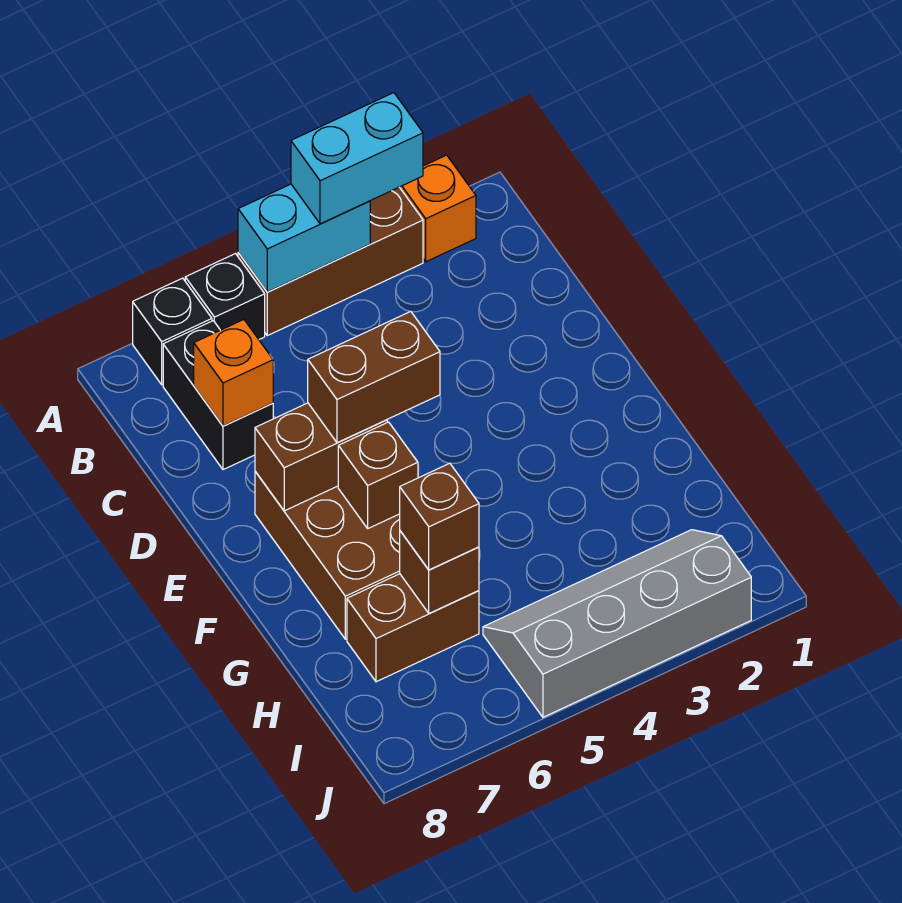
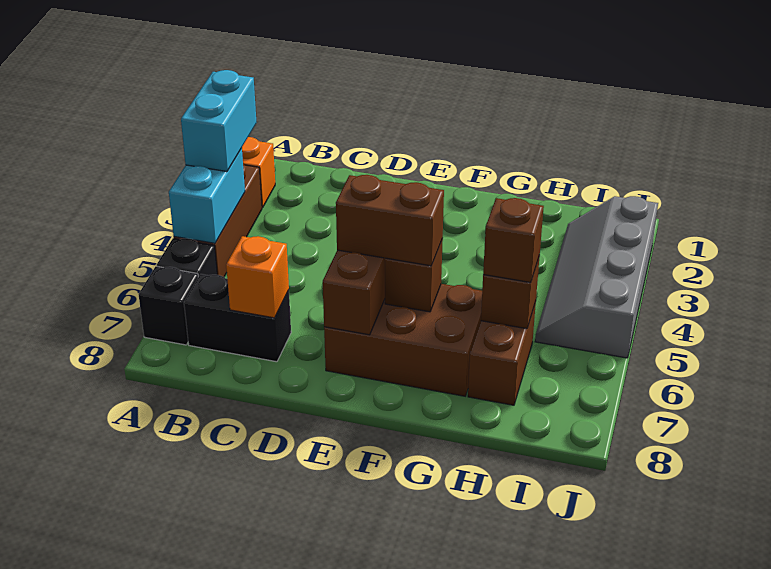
brown 1x2 brick [308,311,440,443] -> brown 1x2 brick turned to [336,175,444,266]

